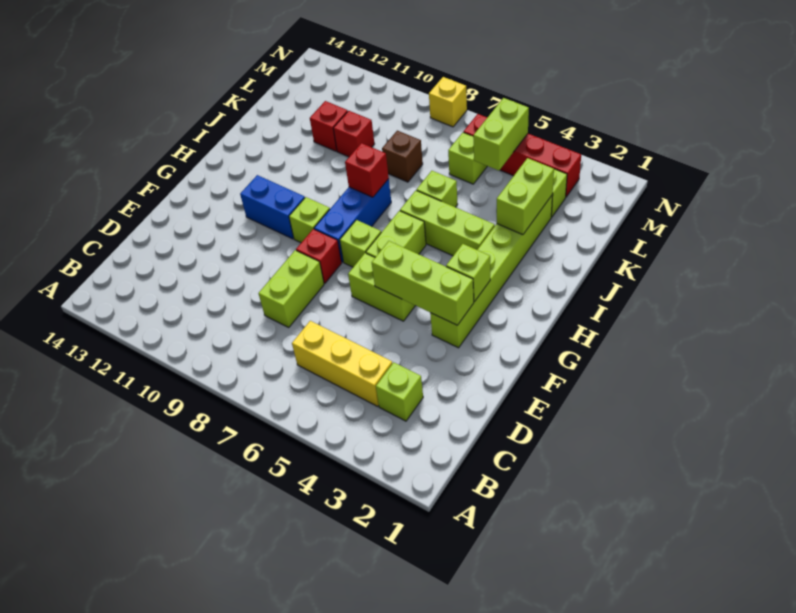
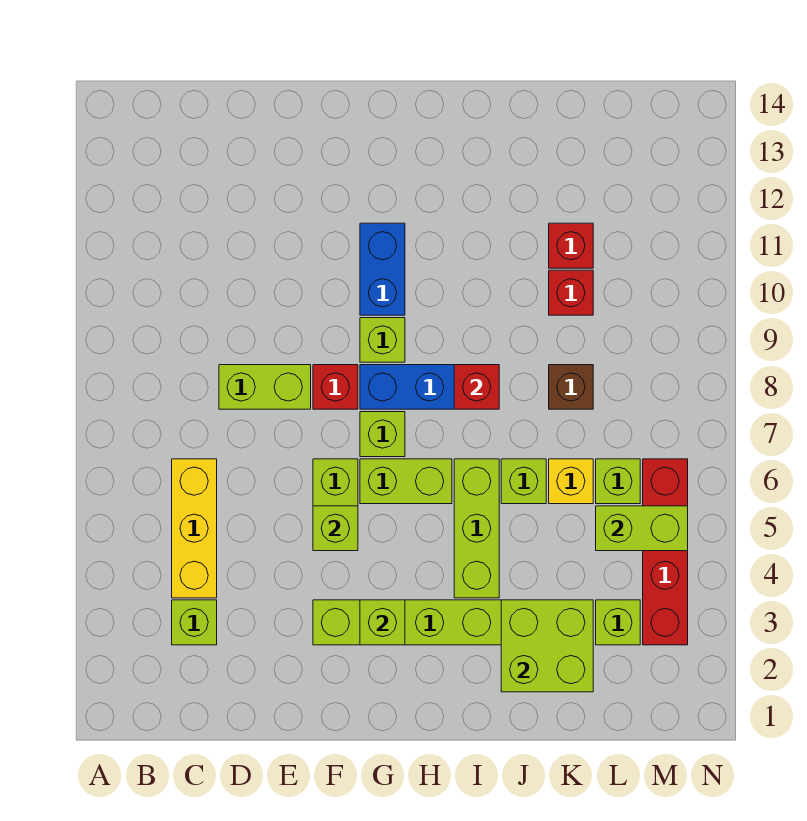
lime 1x3 brick [372,241,474,325] -> lime 1x1 brick [313,506,358,551]
lime 1x2 brick [497,158,554,235] -> lime 2x2 brick [501,600,593,692]
yellow 1x1 brick [429,77,467,127] -> yellow 1x1 brick moved to [549,459,593,504]

